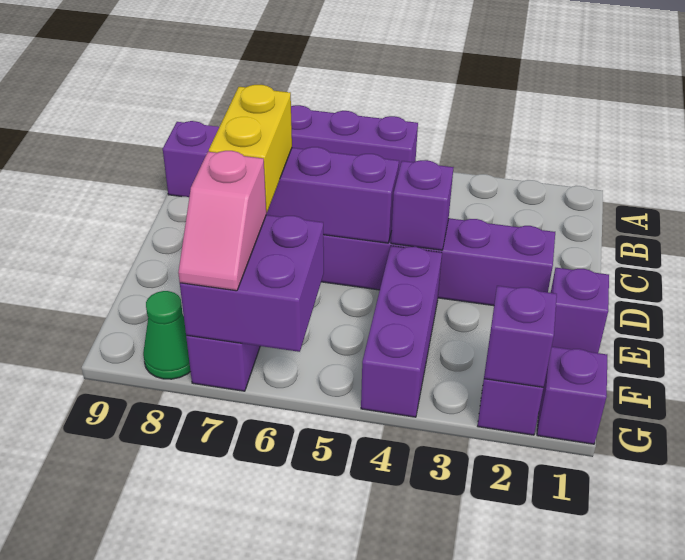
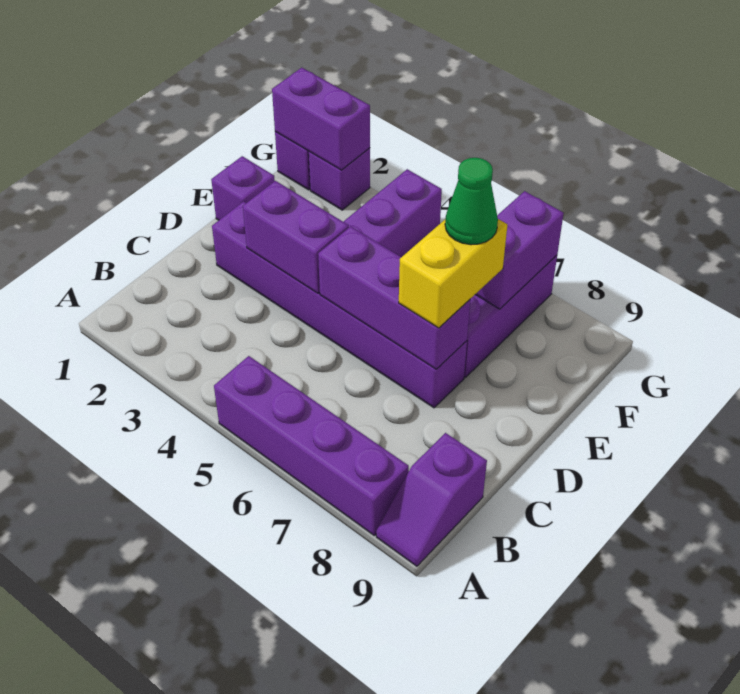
purple 1x1 brick [391,160,454,250] -> purple 1x2 brick [243,181,349,293]
purple 2x2 brick [180,215,324,352] -> purple 1x2 brick [475,191,564,309]
pink 1x2 slope [178,151,266,291] -> none
purple 1x1 brick [484,286,557,387] -> purple 1x2 brick [272,68,370,170]
green 1x1 cone [143,291,191,379] -> green 1x1 cone moved to [445,158,498,245]

